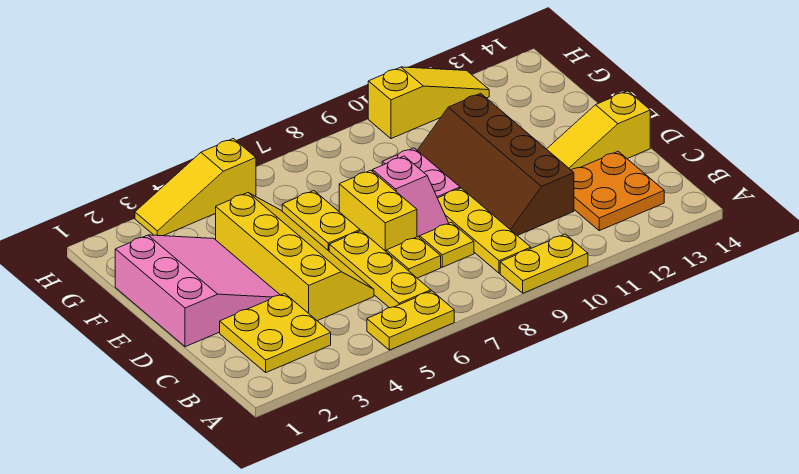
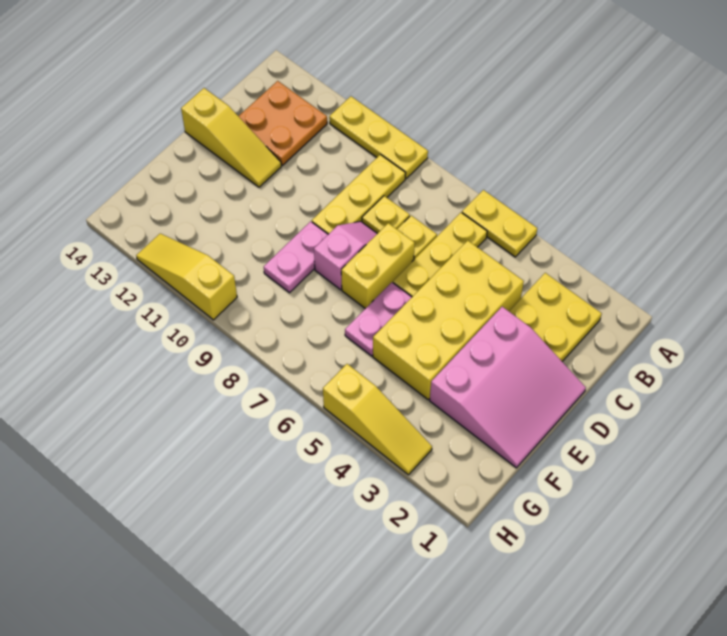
yellow 1x2 plate [500,234,588,293] -> yellow 1x3 plate [329,96,428,178]
yellow 2x4 slope [216,193,374,321] -> yellow 2x4 brick [373,240,524,400]
brown 2x4 slope [417,93,574,235] -> none
pink 3x3 slope [115,235,280,347] -> pink 3x3 slope turned to [430,307,586,468]
yellow 1x2 plate [282,191,360,251] -> pink 1x2 plate [345,282,412,356]

